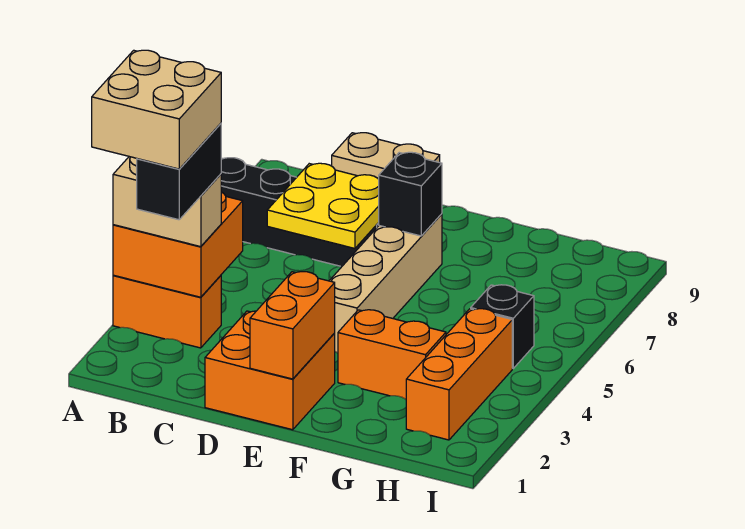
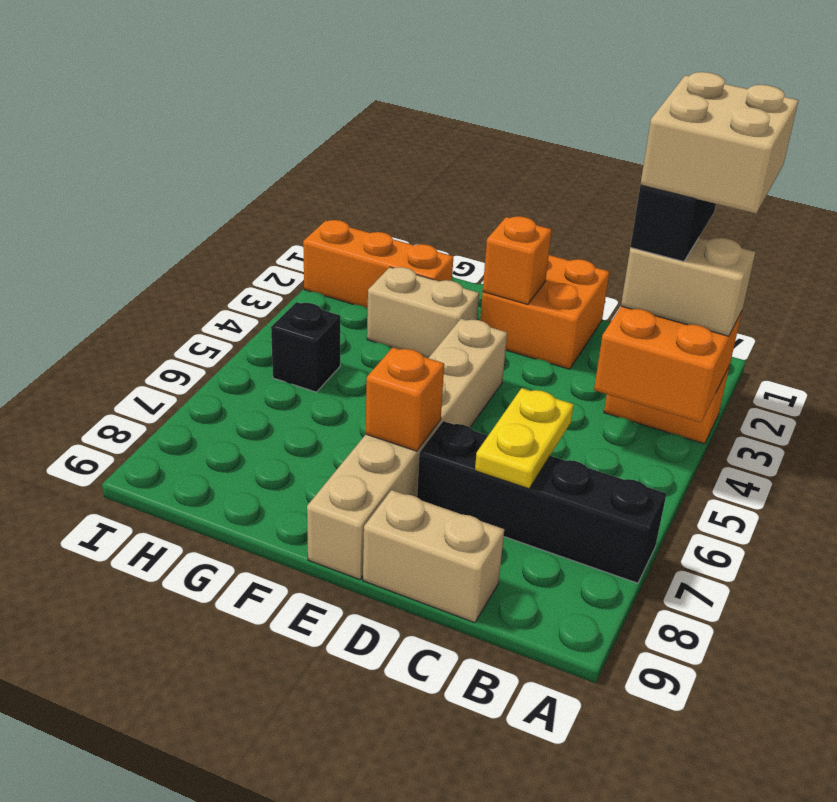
yellow 2x2 plate [267,163,379,248] -> yellow 1x2 plate [475,388,574,489]
orange 1x2 brick [250,272,335,379] -> orange 1x1 brick [483,216,552,305]
tan 1x4 brick [329,214,442,353] -> tan 1x6 brick [307,319,507,580]
black 1x1 brick [379,152,442,236] -> orange 1x1 brick [366,347,444,451]
orange 1x2 brick [338,310,446,399] -> tan 1x2 brick [367,267,479,358]
orange 1x3 brick [406,309,512,440] -> orange 1x3 brick turned to [303,220,453,309]

